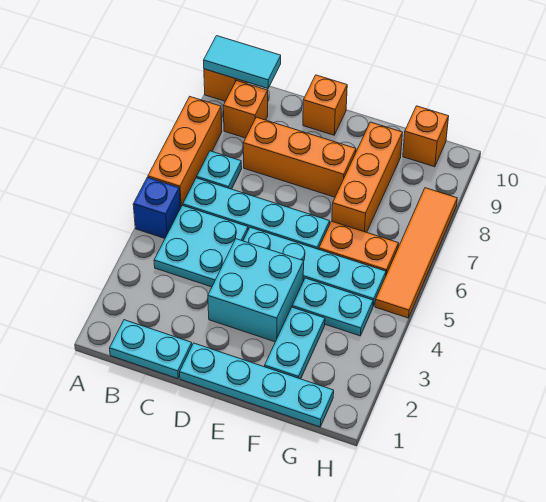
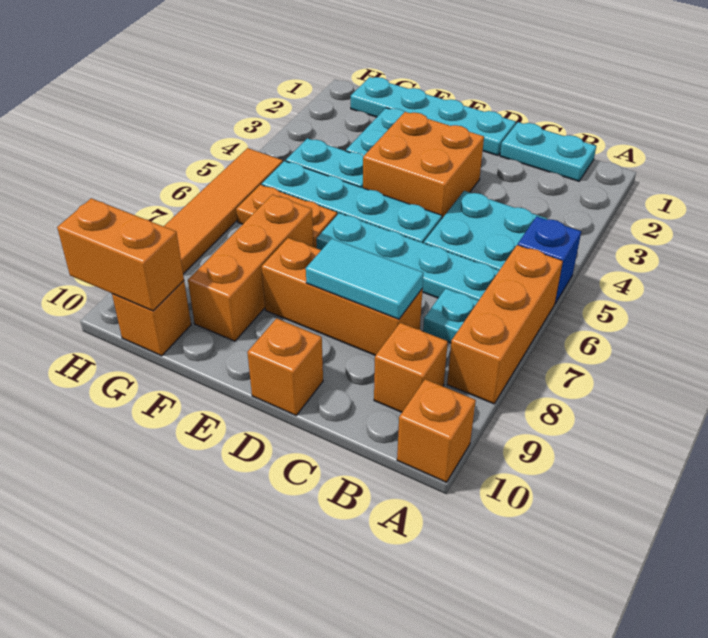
cyan 1x2 tile [204,36,281,89] -> cyan 1x2 tile moved to [306,239,424,319]
cyan 2x2 brick [208,239,304,342] -> orange 2x2 brick [363,112,484,218]
none -> orange 1x2 brick [57,198,184,311]

